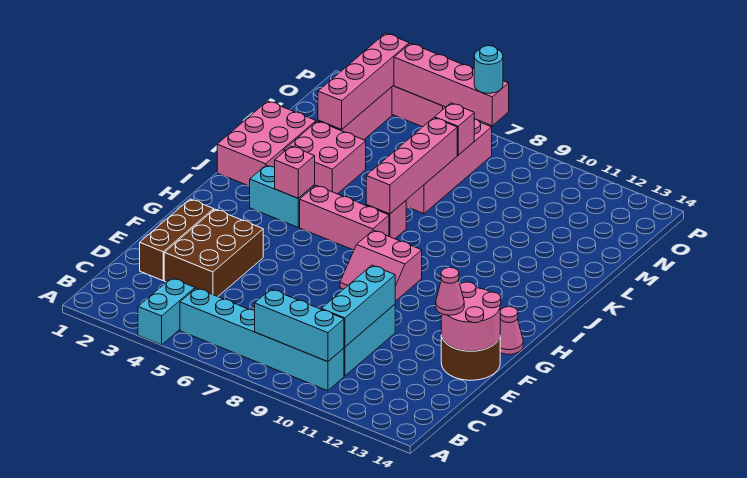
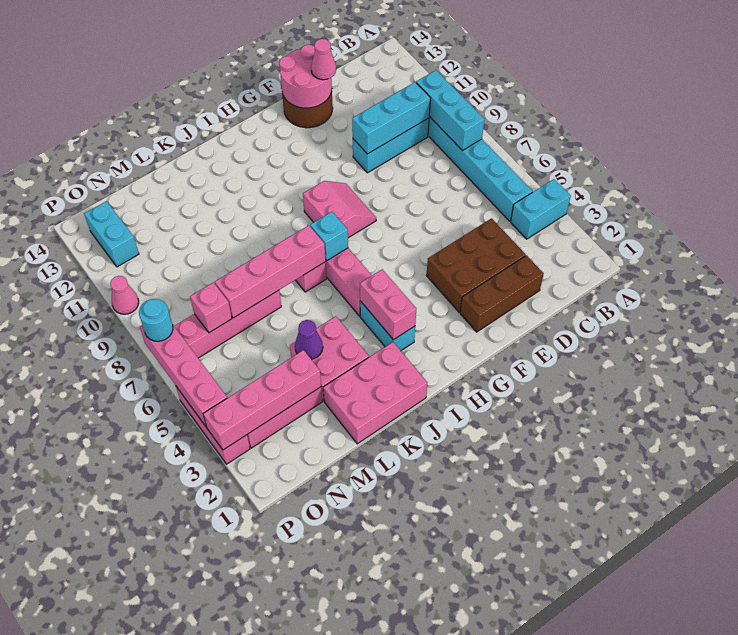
pink 1x1 cone [500,307,523,354] -> pink 1x1 cone moved to [110,276,139,314]
pink 1x1 brick [275,146,315,198] -> pink 1x2 brick [360,269,416,340]
none -> cyan 1x1 brick [310,212,348,261]
none -> purple 1x1 cone [295,320,323,359]
none -> cyan 1x2 brick [84,201,139,267]

